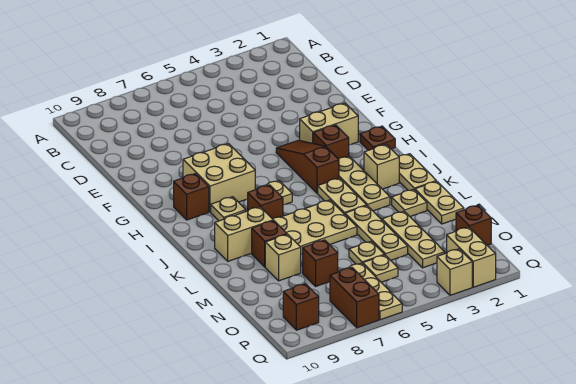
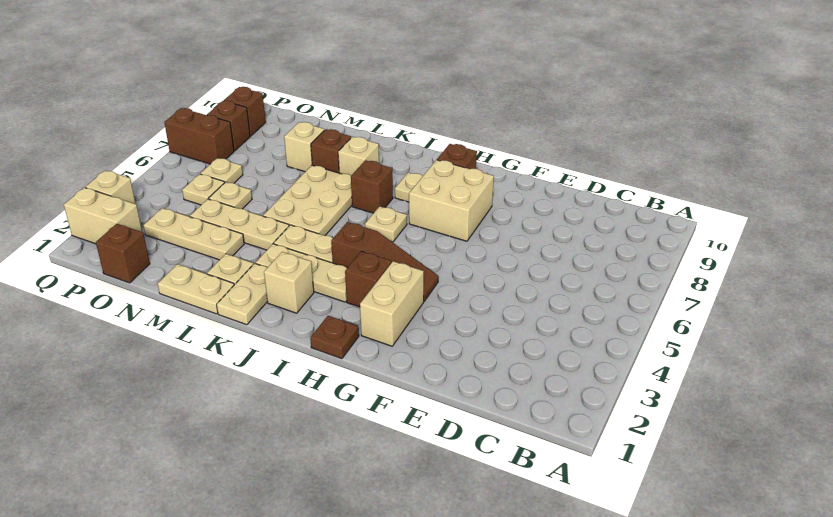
tan 1x2 plate [399,154,436,190] -> tan 1x2 plate turned to [217,263,268,325]
tan 1x2 brick [215,207,273,261] -> tan 1x1 brick [338,137,379,175]
brown 1x1 brick [303,240,338,286] -> brown 1x1 brick moved to [207,101,250,151]
tan 1x3 plate [340,263,402,320] -> tan 1x1 plate [200,158,243,183]

